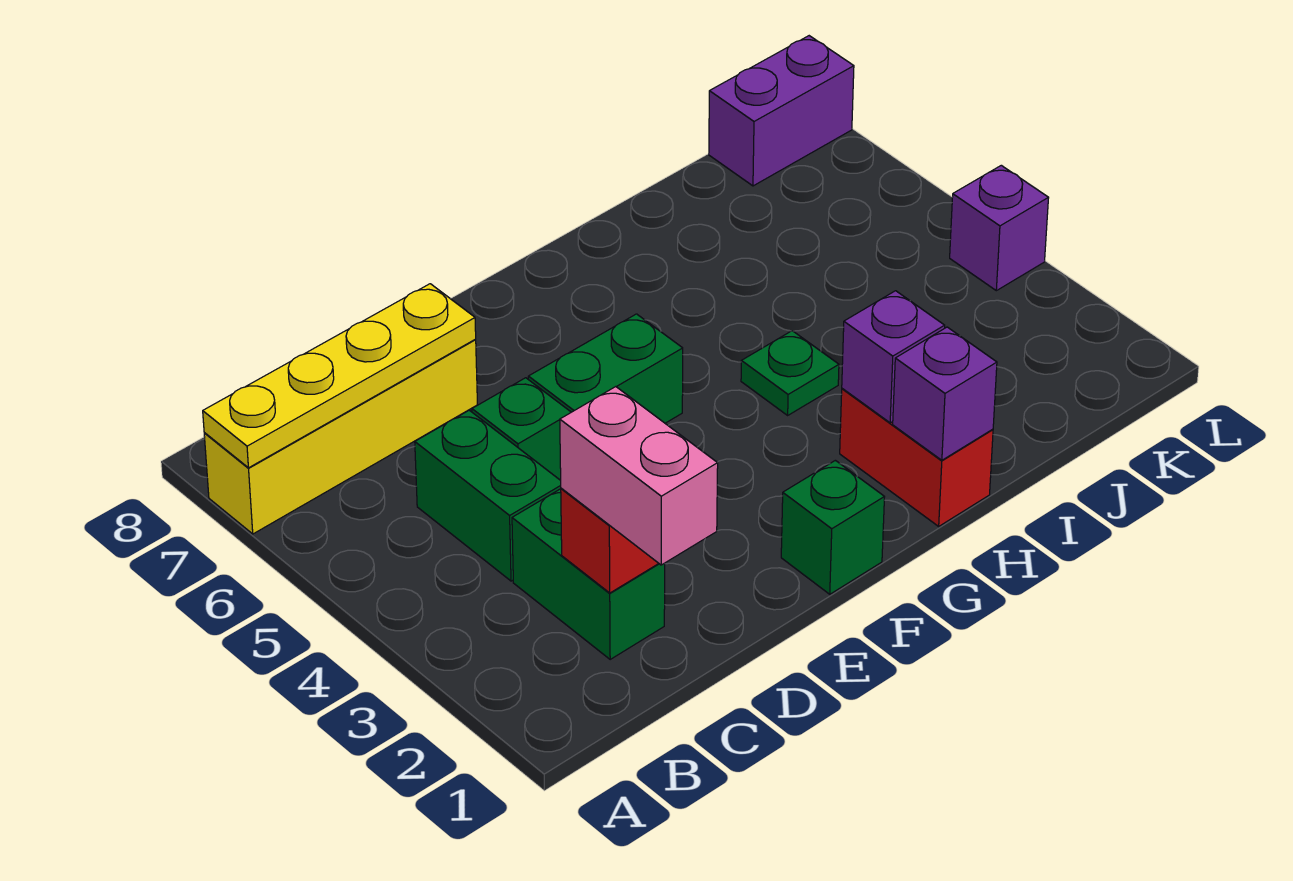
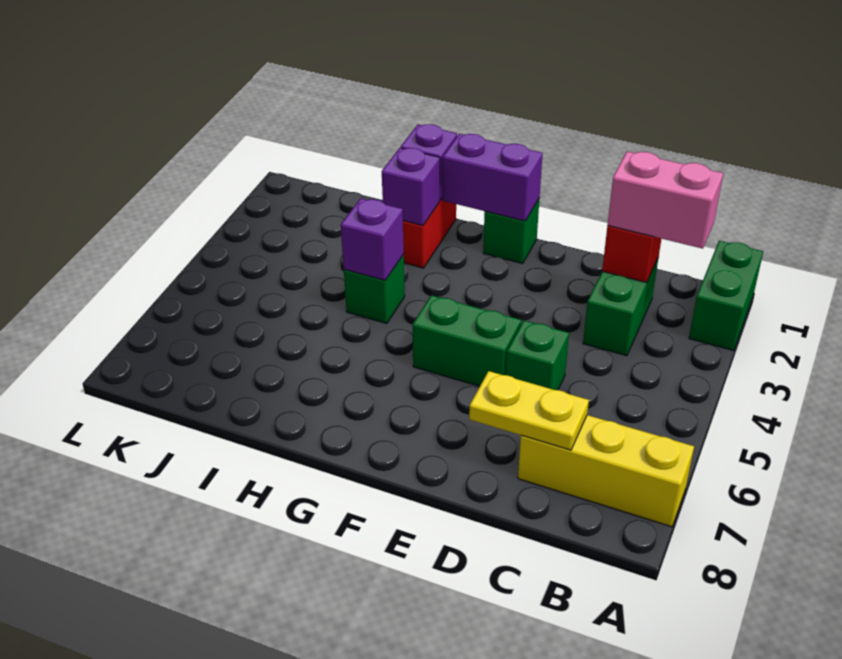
yellow 1x4 brick [204,340,477,534] -> yellow 1x3 brick [518,415,694,527]
yellow 1x4 plate [203,284,476,468] -> yellow 1x2 plate [469,371,589,450]
pink 1x2 brick [560,387,718,565] -> pink 1x2 brick turned to [608,152,723,249]
green 1x2 brick [415,410,561,581] -> green 1x2 brick moved to [689,241,763,350]
green 1x1 plate [741,331,839,415] -> green 1x1 brick [344,254,405,323]
purple 1x2 brick [709,36,854,186] -> purple 1x2 brick moved to [443,134,543,221]
purple 1x1 brick [950,165,1048,291] -> purple 1x1 brick moved to [341,198,404,280]

